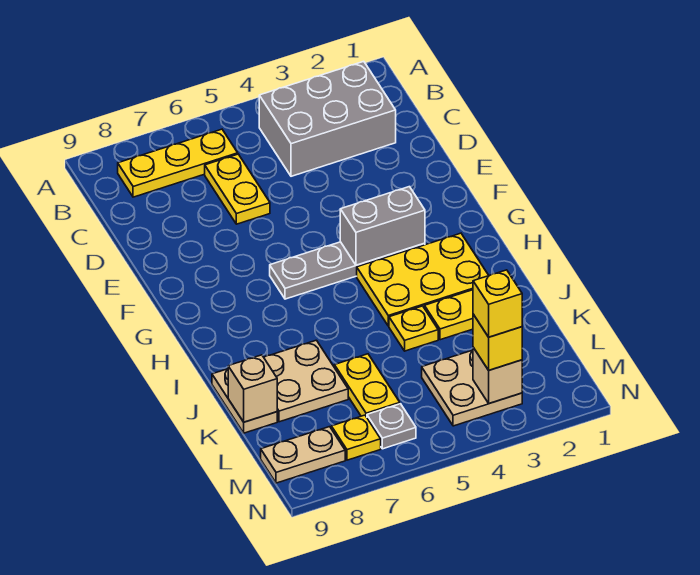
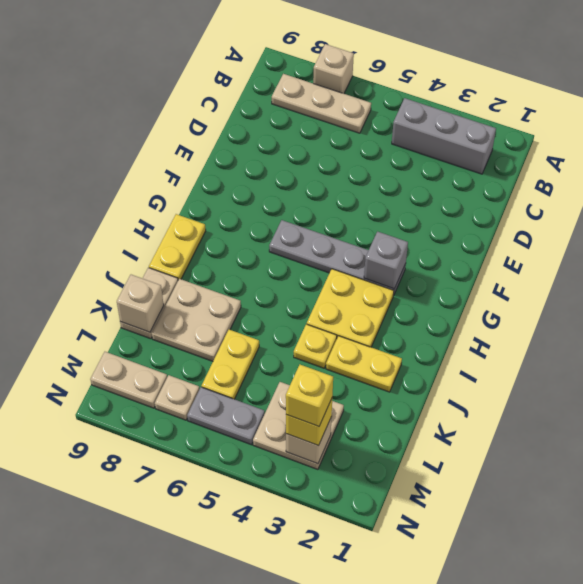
none -> tan 1x1 brick [313,44,354,94]
grey 2x3 brick [259,61,396,176] -> grey 1x3 brick [392,98,496,174]
yellow 1x3 plate [118,129,238,197] -> tan 1x3 plate [272,74,371,133]
yellow 1x2 plate [205,154,270,224] -> yellow 1x2 plate moved to [149,214,206,280]
grey 1x2 brick [340,187,425,265] -> grey 1x1 brick [364,232,408,289]
yellow 2x3 plate [357,233,489,326] -> yellow 2x2 plate [307,269,394,347]
grey 1x1 plate [367,404,416,449] -> grey 1x2 plate [187,387,265,445]
yellow 1x1 plate [331,415,381,460] -> tan 1x1 plate [155,375,200,420]

